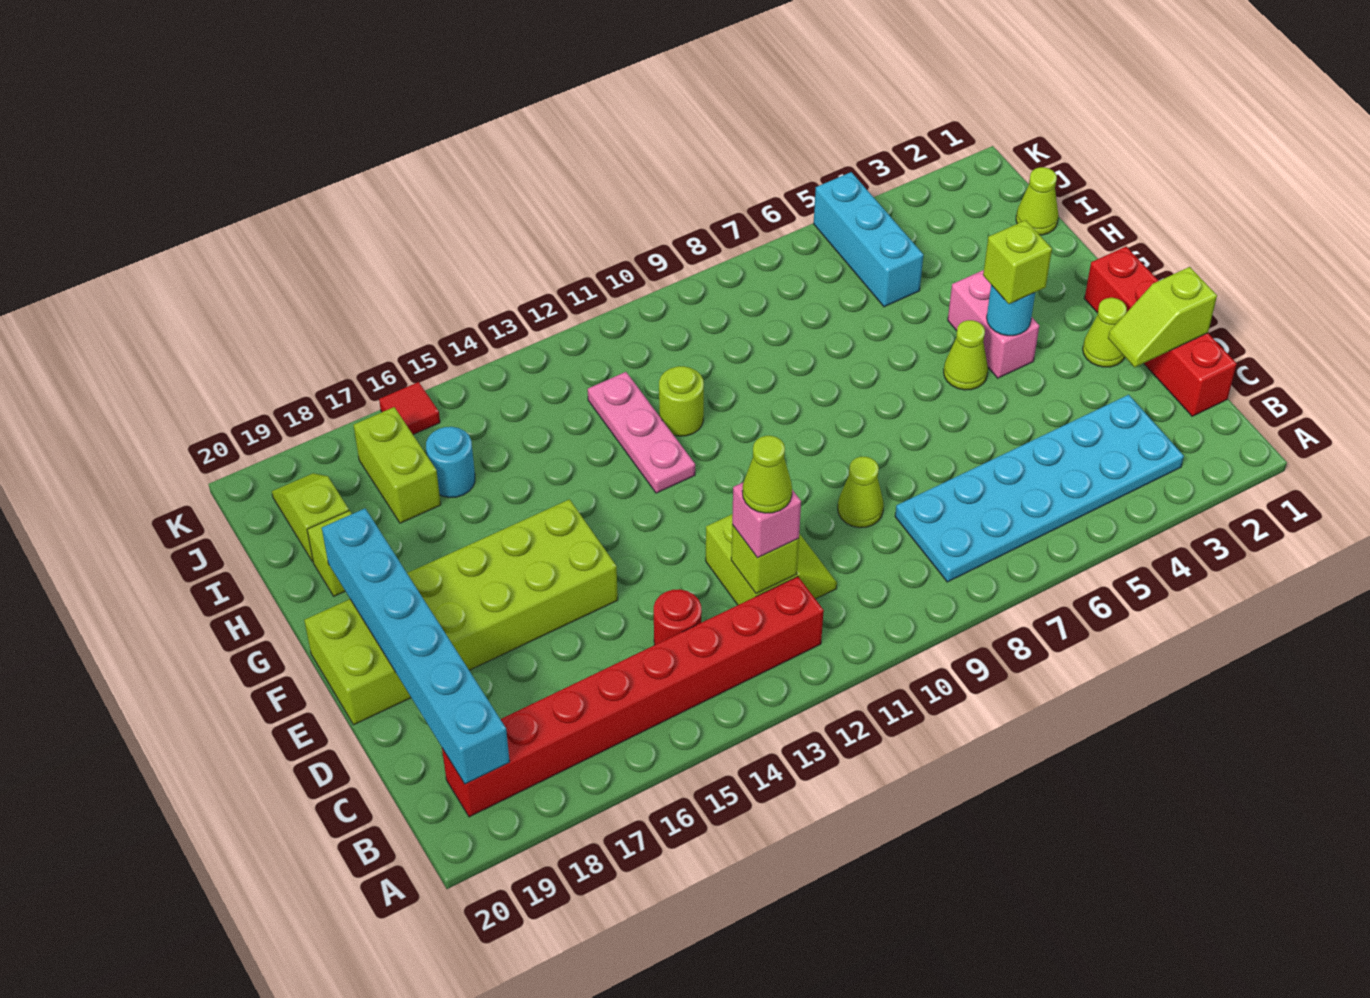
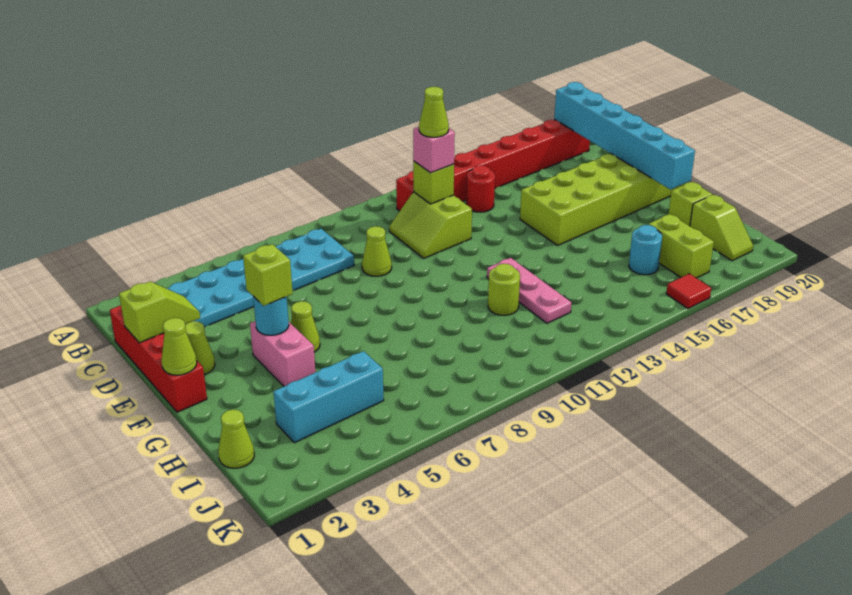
none -> lime 1x1 cone [162,318,197,375]
cyan 1x3 brick [814,172,923,307] -> cyan 1x3 brick turned to [274,351,384,443]

